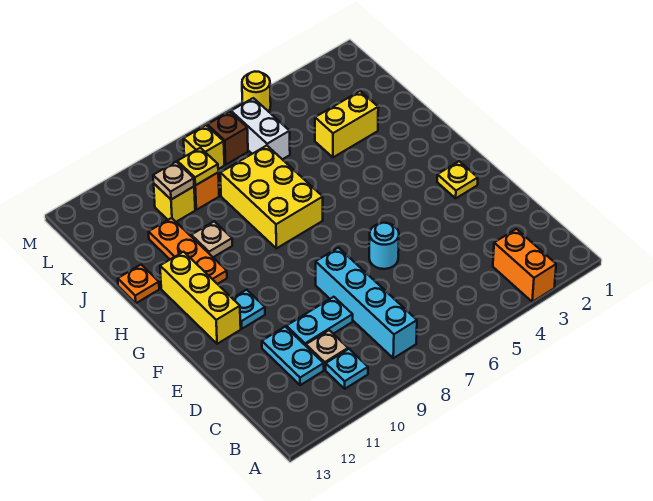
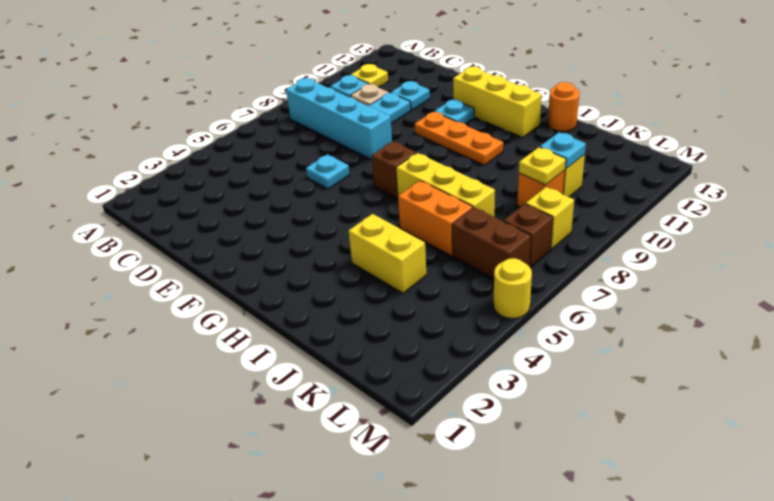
orange 1x2 brick [493,229,556,302] -> orange 1x2 brick moved to [398,181,473,256]
cyan 1x2 plate [262,327,324,385] -> cyan 1x1 plate [391,81,430,110]
cyan 1x1 round brick [369,223,399,269] -> cyan 1x1 plate [306,154,349,189]
yellow 1x1 plate [437,161,478,198] -> yellow 1x1 plate moved to [351,64,388,87]
none -> brown 1x1 brick [372,141,416,198]
yellow 2x3 brick [220,146,323,248] -> yellow 1x3 brick [396,153,495,217]
orange 1x3 plate [149,218,227,284] -> orange 1x3 plate moved to [414,112,503,165]
tan 1x1 plate [191,221,232,257] -> none
orange 1x1 plate [118,265,159,303] -> orange 1x1 round brick [548,82,579,131]
yellow 1x2 brick [315,91,378,157] -> yellow 1x2 brick turned to [348,214,426,293]
white 1x2 brick [231,98,290,159] -> brown 1x2 brick [452,207,531,279]
tan 1x1 plate [153,162,194,200] -> cyan 1x1 plate [540,132,586,169]

